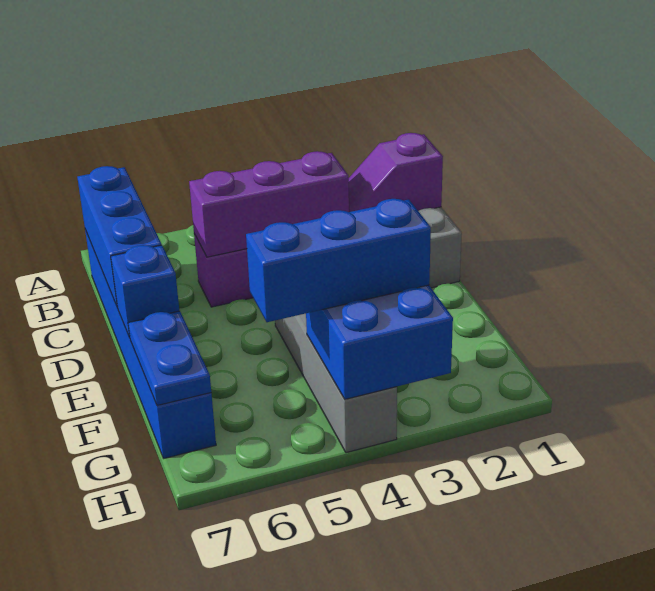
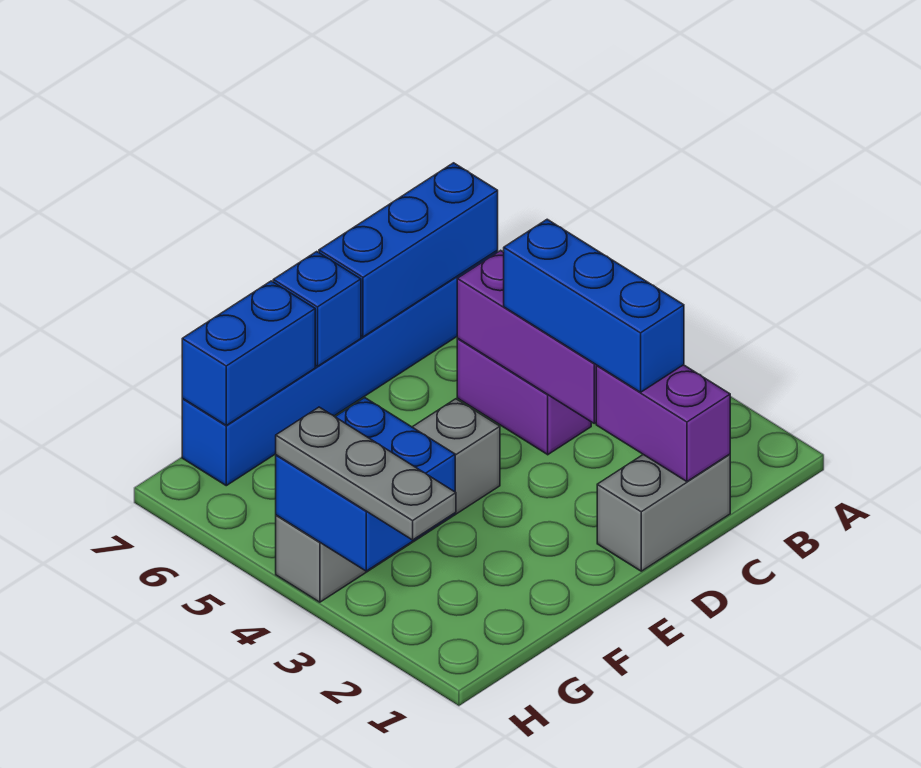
purple 1x2 slope [349,133,443,212] -> purple 1x2 brick [596,365,730,482]
blue 1x2 plate [128,311,211,406] -> blue 1x2 brick [182,281,315,425]
blue 1x3 brick [246,199,431,322] -> blue 1x3 brick moved to [504,219,684,392]
none -> grey 1x3 plate [276,407,456,540]

